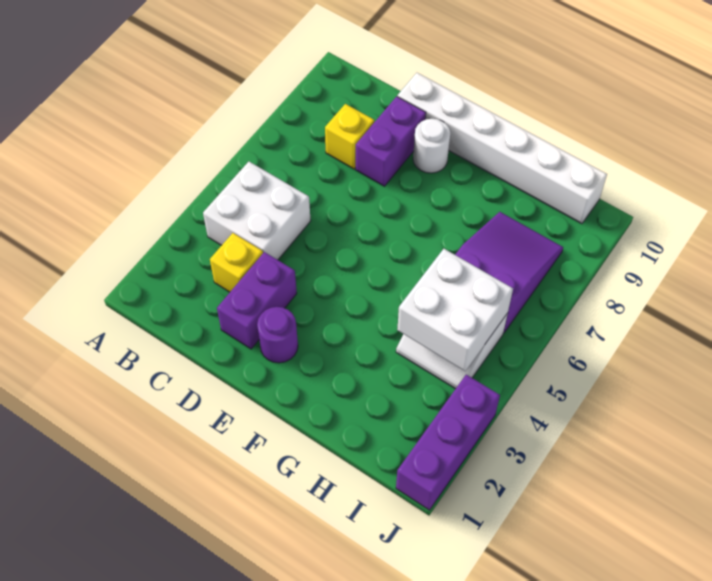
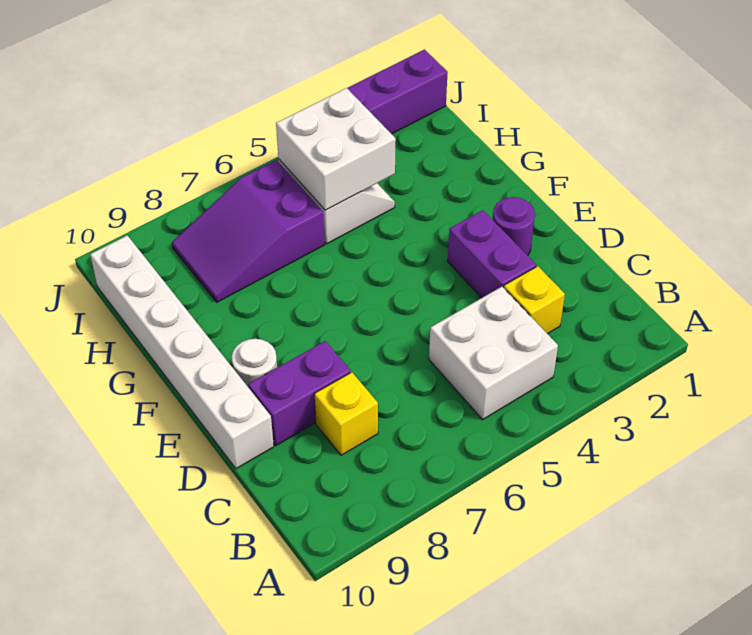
purple 1x2 brick [217,252,297,349] -> purple 1x2 brick turned to [448,210,536,298]

